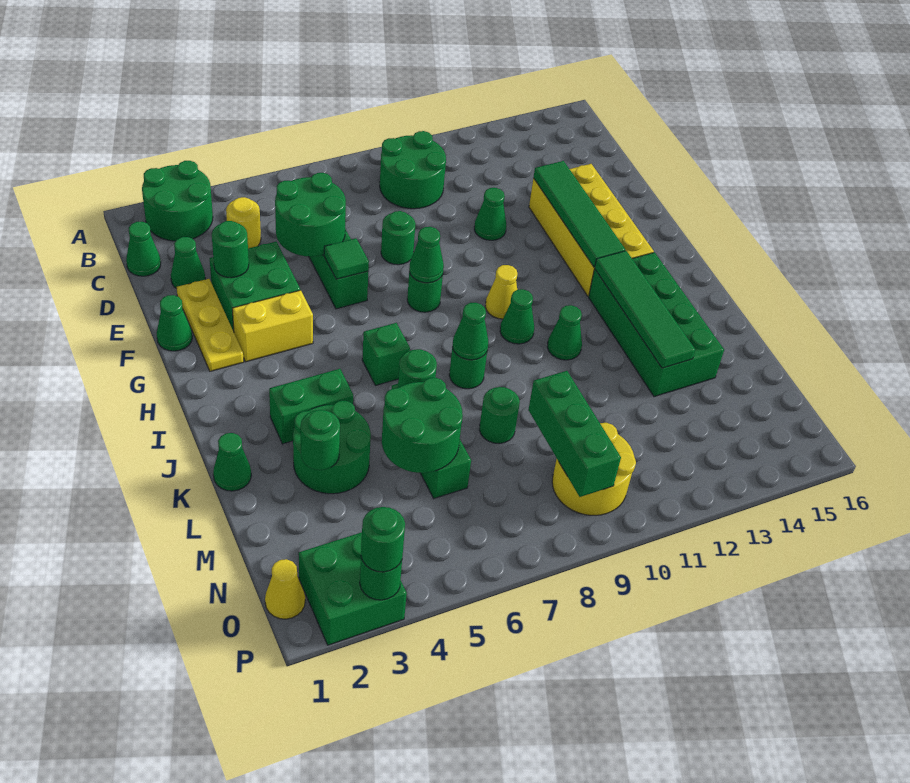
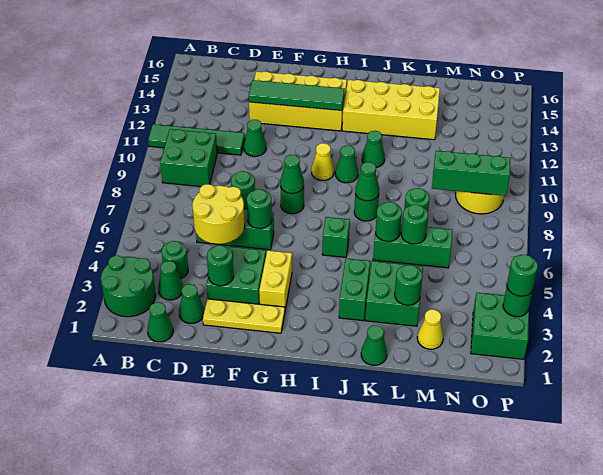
green 2x2 round brick [380,131,446,209] -> green 2x2 brick [160,129,217,187]
yellow 1x1 round brick [226,197,261,248] -> green 1x1 round brick [162,241,188,279]
green 2x2 round brick [275,173,346,257] -> yellow 2x2 round brick [192,184,245,244]
green 1x1 cone [157,295,192,351] -> green 1x1 cone moved to [158,261,183,300]
green 1x1 tile [324,238,369,279] -> green 1x1 round brick [247,189,272,228]
green 2x4 brick [589,252,724,397] -> yellow 2x4 brick [342,80,440,140]
green 1x4 tile [595,251,695,368] -> green 1x4 tile moved to [148,124,245,155]
green 2x2 round brick [293,401,371,494] -> green 2x2 brick [365,261,423,326]
green 2x2 round brick [382,378,463,473] -> green 1x1 round brick [401,205,428,244]
yellow 1x1 cone [265,559,305,619] -> yellow 1x1 cone moved to [417,310,443,349]

